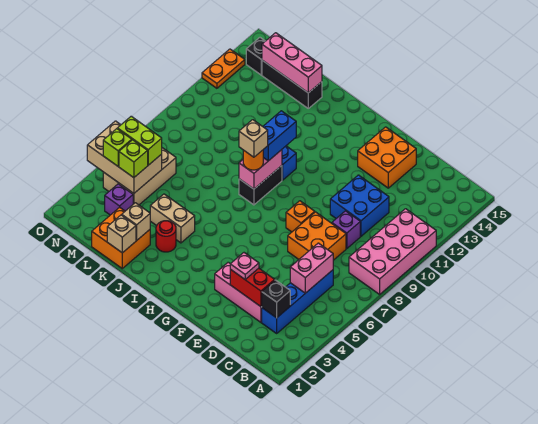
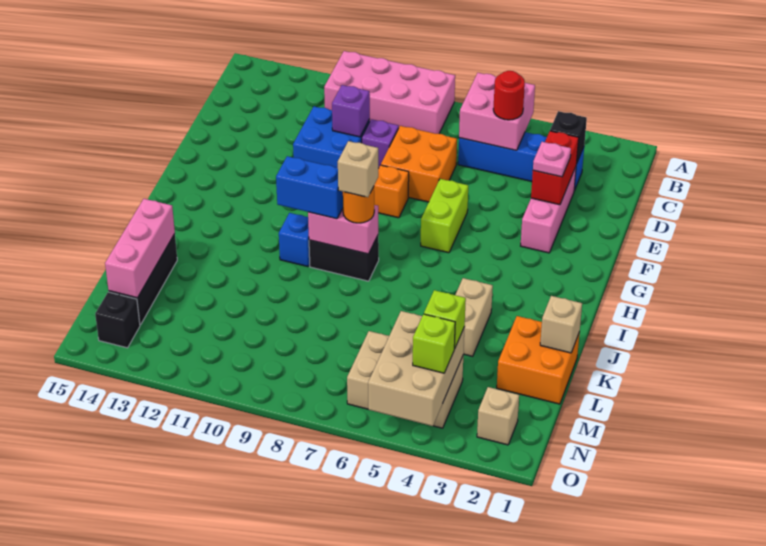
pink 1x2 brick [290,243,333,293] -> pink 2x2 brick [459,73,535,150]
orange 2x2 brick [358,127,416,188] -> none
red 1x1 round brick [156,221,176,252] -> red 1x1 round brick moved to [493,71,525,120]
tan 1x1 brick [122,203,150,241] -> tan 1x1 brick moved to [477,387,519,445]
purple 1x1 brick [105,184,133,215] -> purple 1x1 brick moved to [332,85,370,137]
lime 1x2 brick [118,116,162,165] -> lime 1x2 brick moved to [421,179,468,253]
orange 1x2 plate [202,49,245,88] -> none

